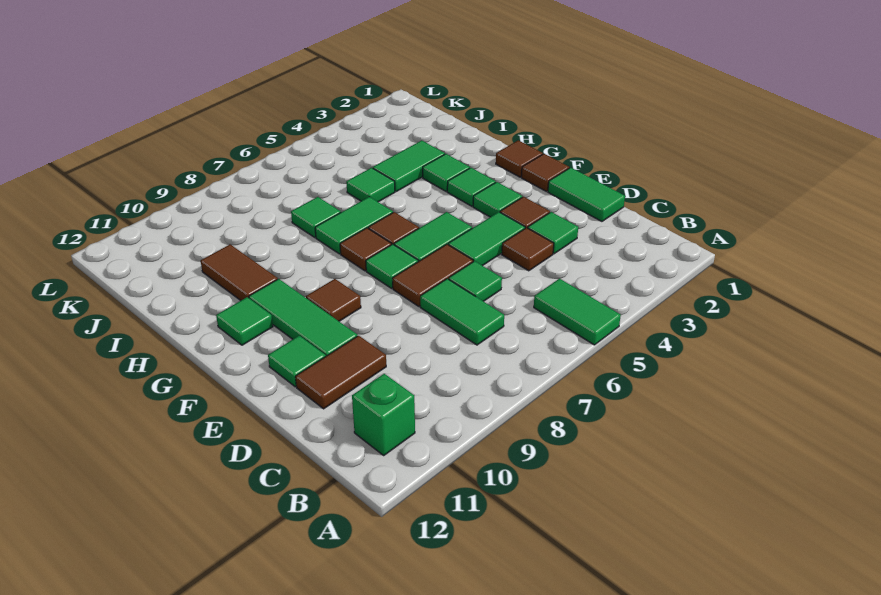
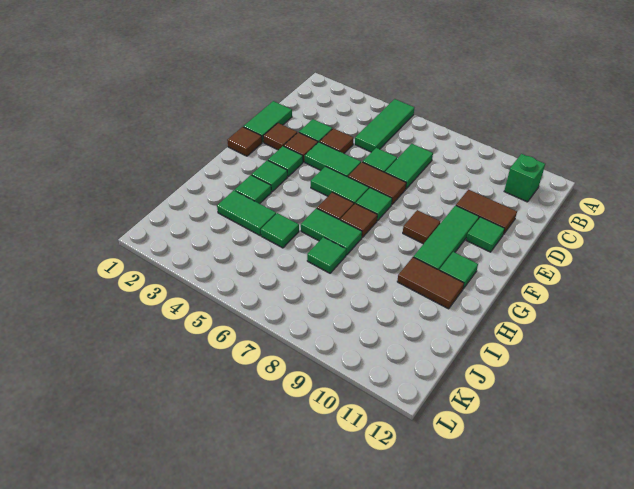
green 1x2 tile [534,279,621,345] -> green 1x3 tile [355,99,414,152]
brown 1x1 tile [496,140,543,177] -> brown 1x1 tile moved to [263,123,297,150]
brown 1x2 tile [201,244,278,301] -> brown 1x2 tile turned to [397,257,464,309]

